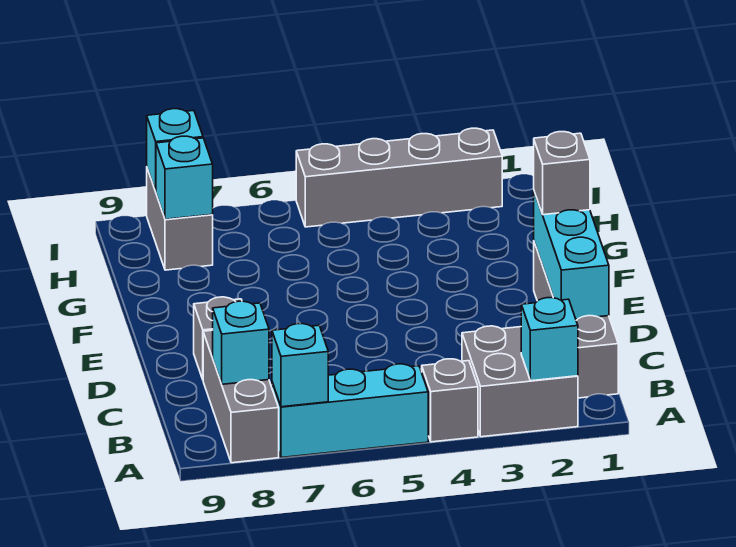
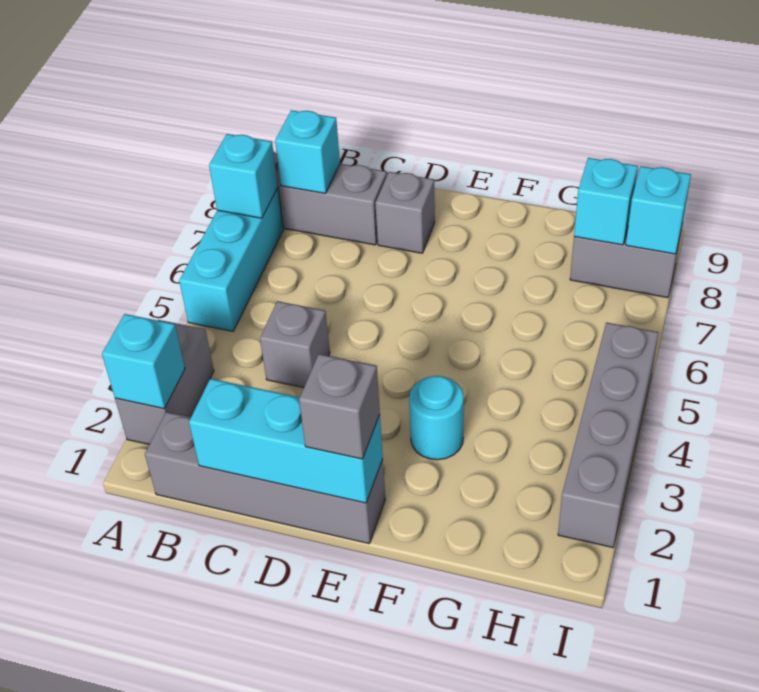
grey 2x2 brick [462,326,578,437] -> grey 1x2 brick [115,320,214,444]
grey 1x1 brick [422,359,478,442] -> grey 1x1 brick moved to [260,301,330,388]
none -> cyan 1x1 round brick [409,376,464,460]

